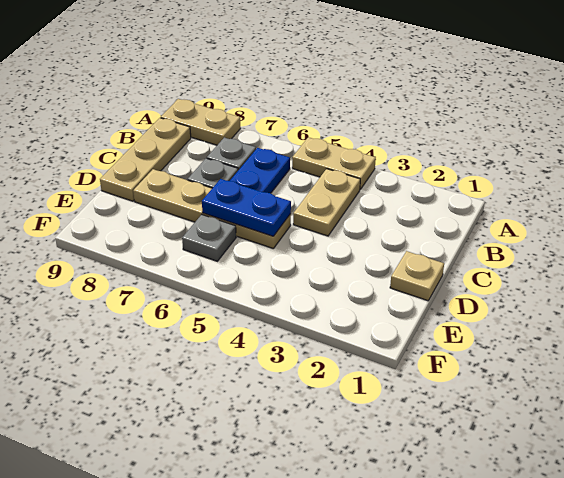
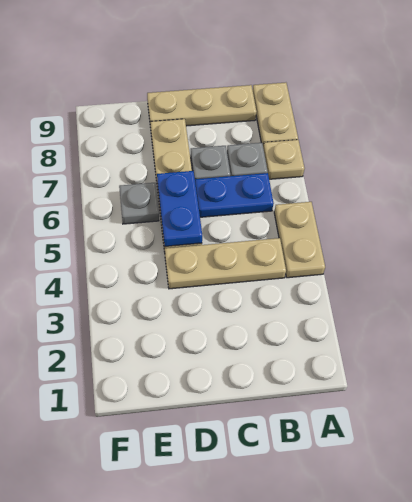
tan 1x2 plate [293,169,360,236] -> tan 1x3 plate [165,238,286,289]
tan 1x1 plate [390,251,444,301] -> tan 1x1 plate moved to [263,140,305,179]

